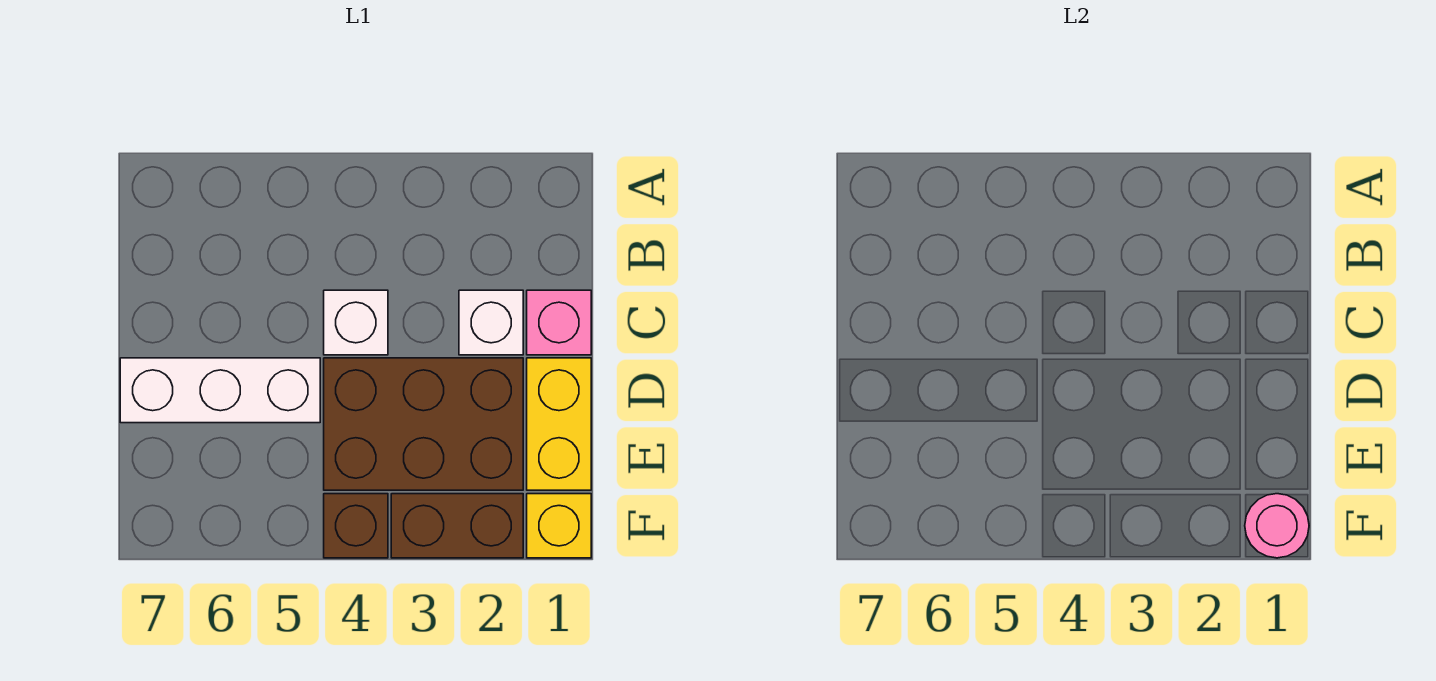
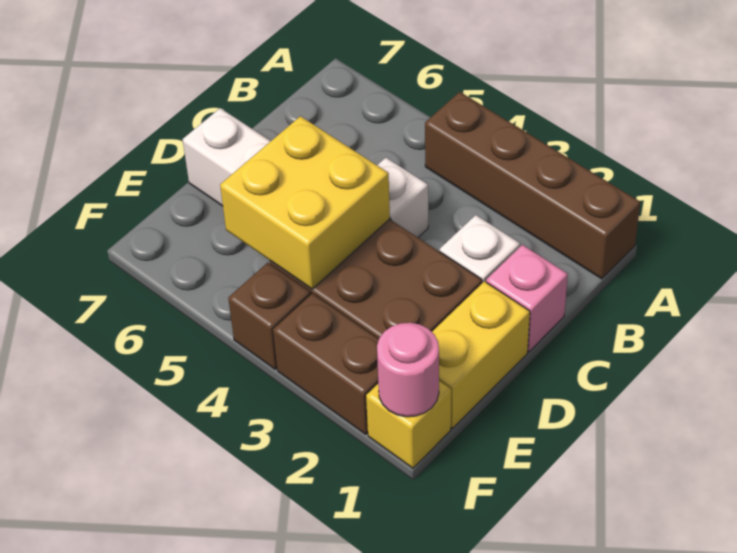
none -> brown 1x4 brick [425,92,640,279]
none -> yellow 2x2 brick [220,116,390,289]

